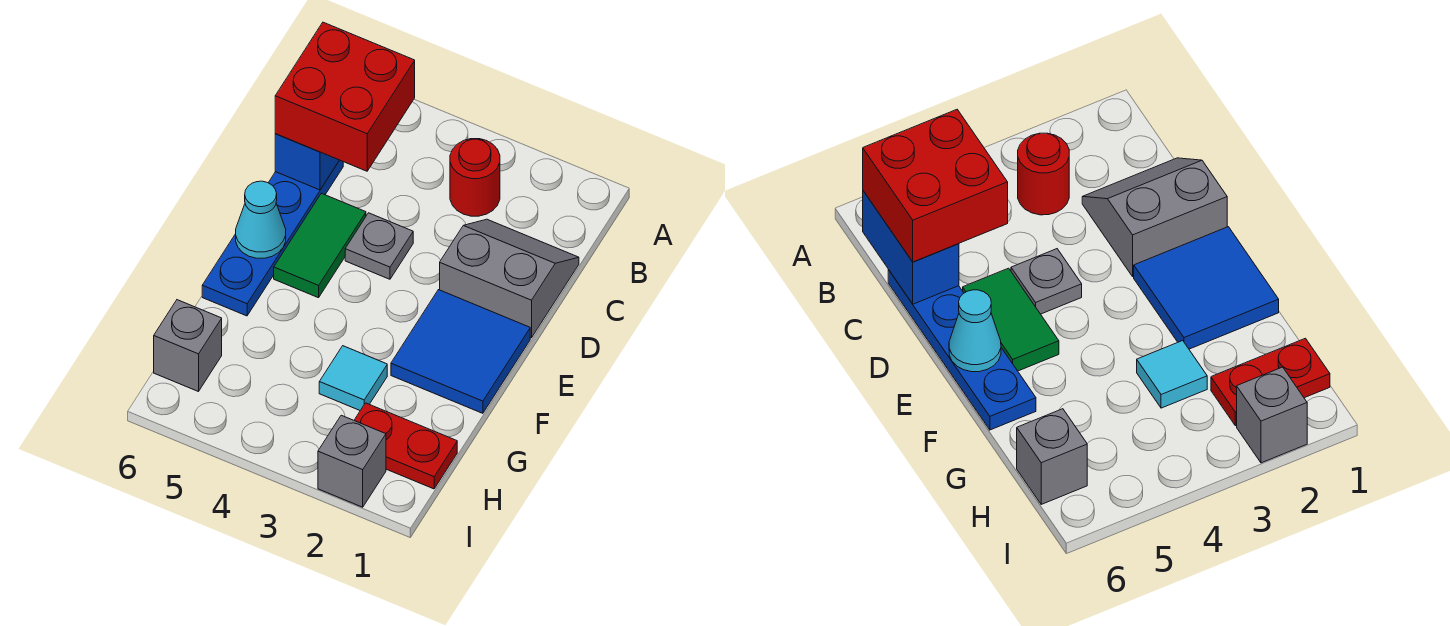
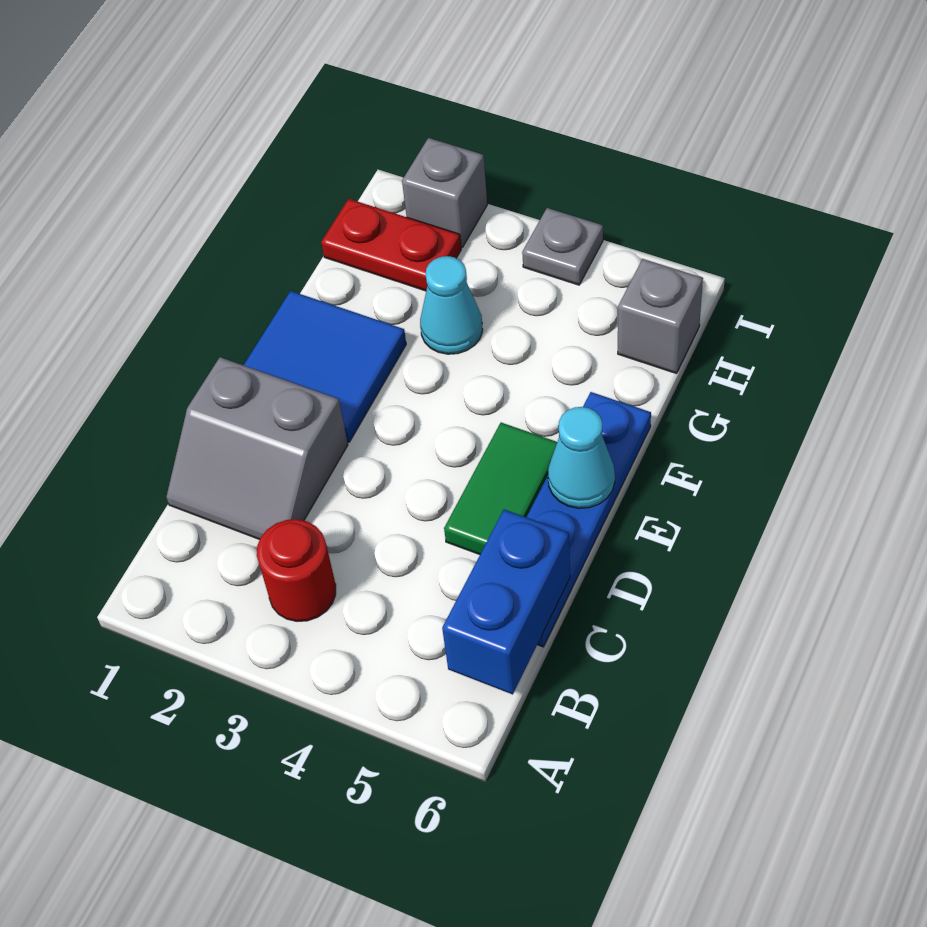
red 2x2 brick [275,22,415,171] -> none
grey 1x1 plate [345,213,413,279] -> grey 1x1 plate moved to [522,208,603,285]
cyan 1x1 tile [319,346,387,410] -> cyan 1x1 cone [420,256,483,354]

